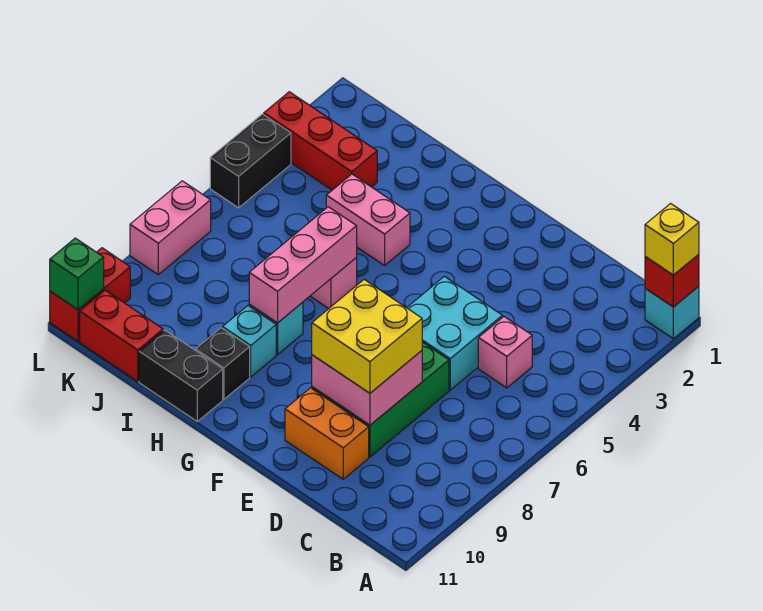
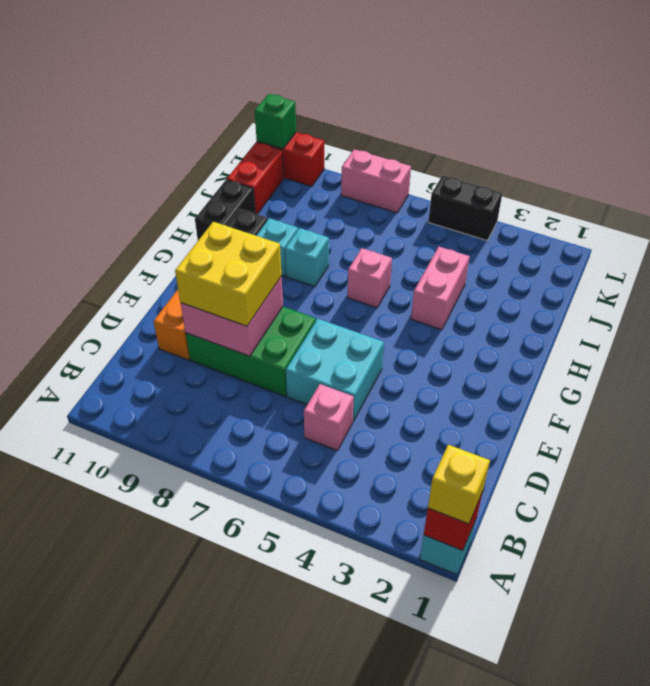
pink 1x3 brick [249,207,357,323] -> none
red 1x3 brick [264,92,377,190] -> none

